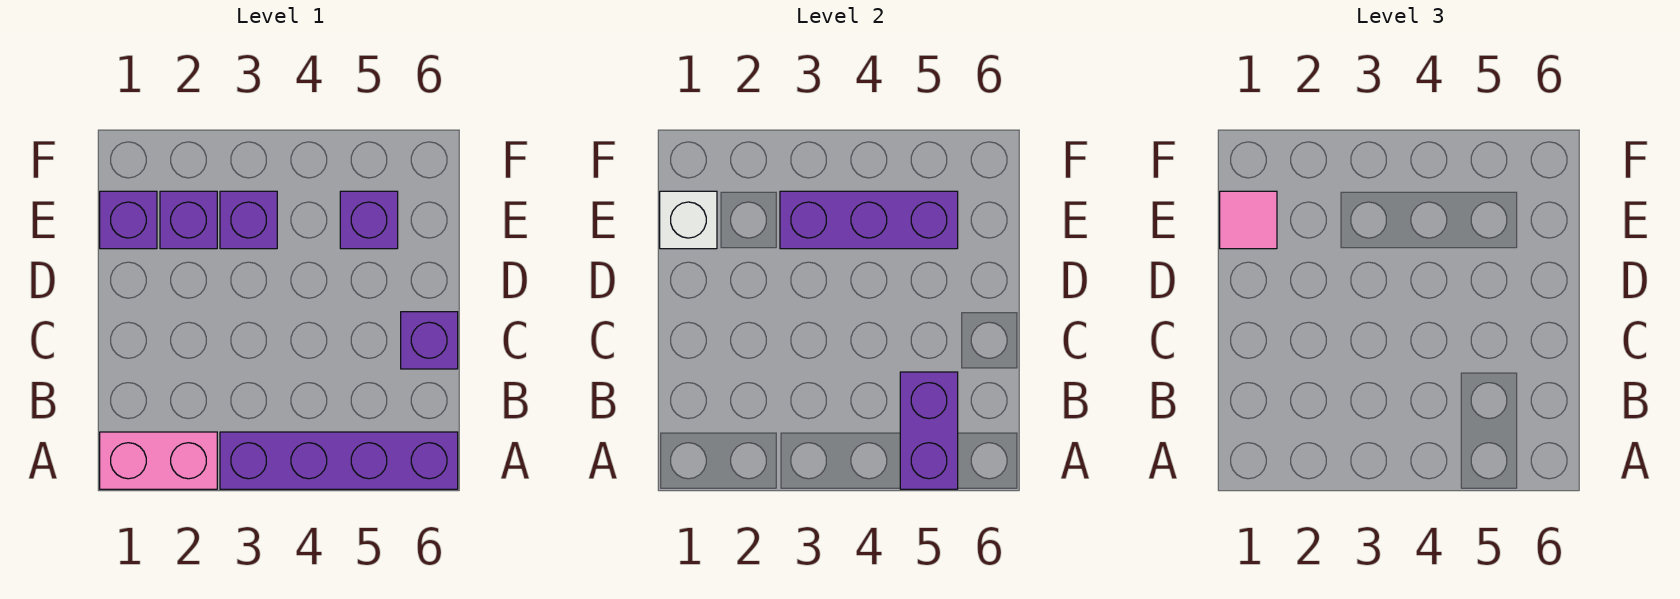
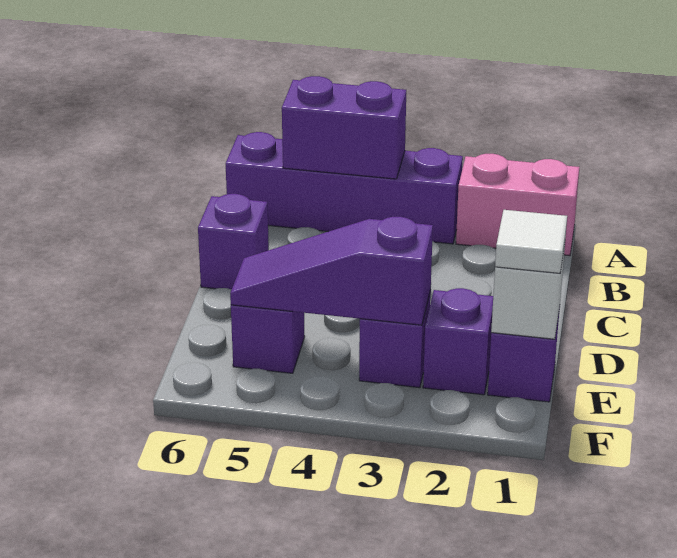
purple 1x2 brick [900,372,958,489] -> purple 1x2 brick turned to [282,76,406,179]
pink 1x1 tile [1220,191,1277,249] -> white 1x1 tile [495,210,567,273]
purple 1x3 brick [780,191,958,249] -> purple 1x3 slope [230,217,433,325]

